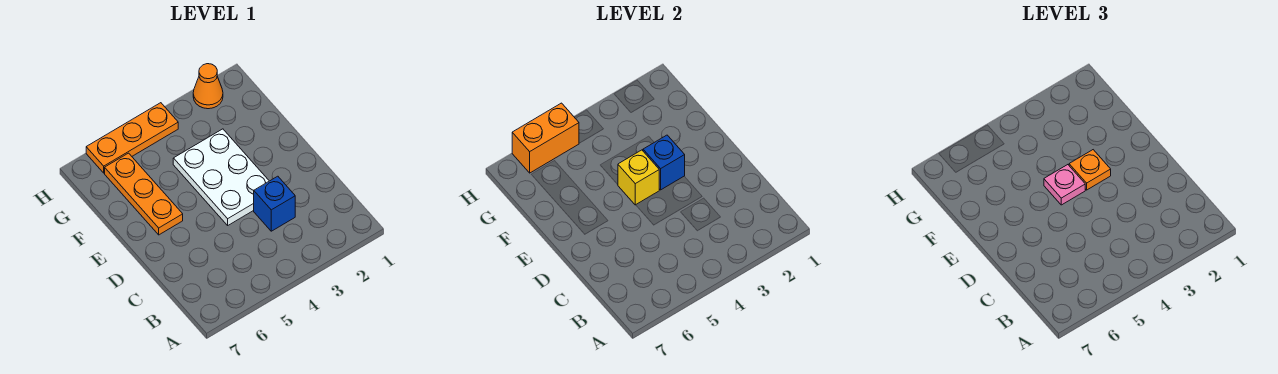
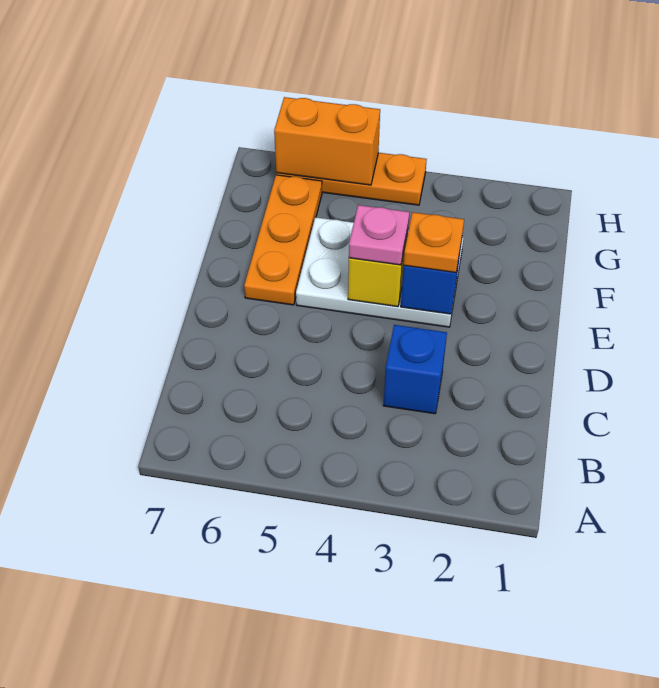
white 2x3 plate [173,129,269,225] -> white 2x3 plate turned to [296,217,463,327]
orange 1x1 cone [193,64,223,109] -> none

